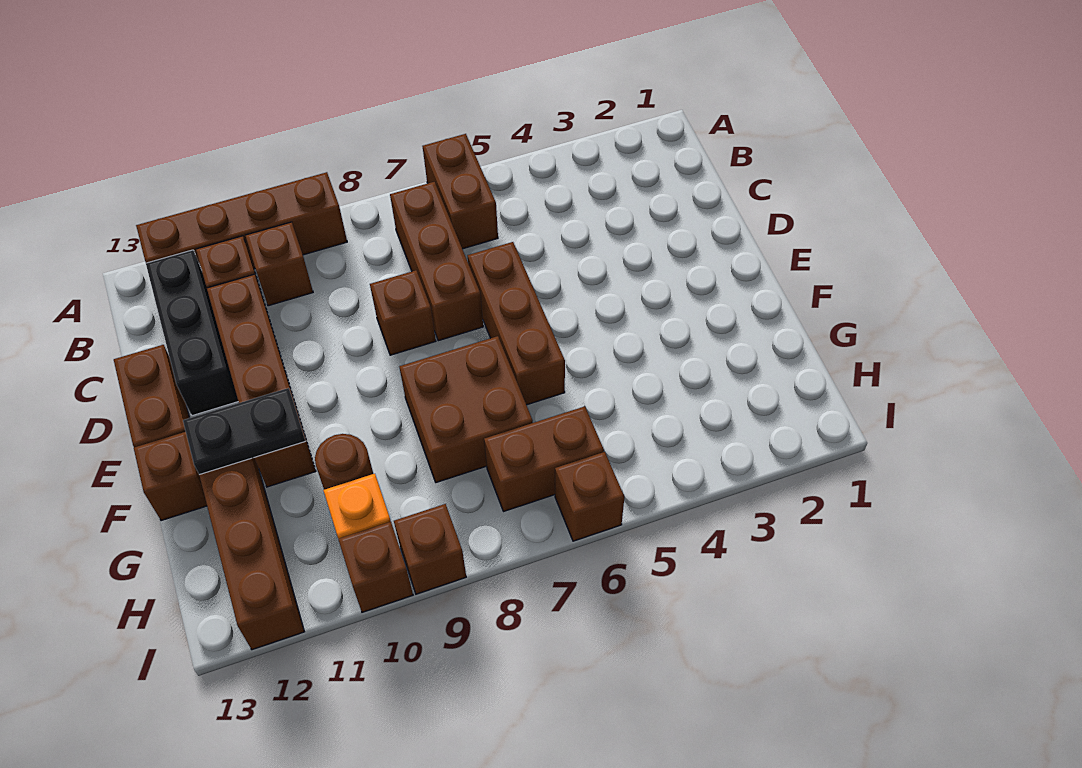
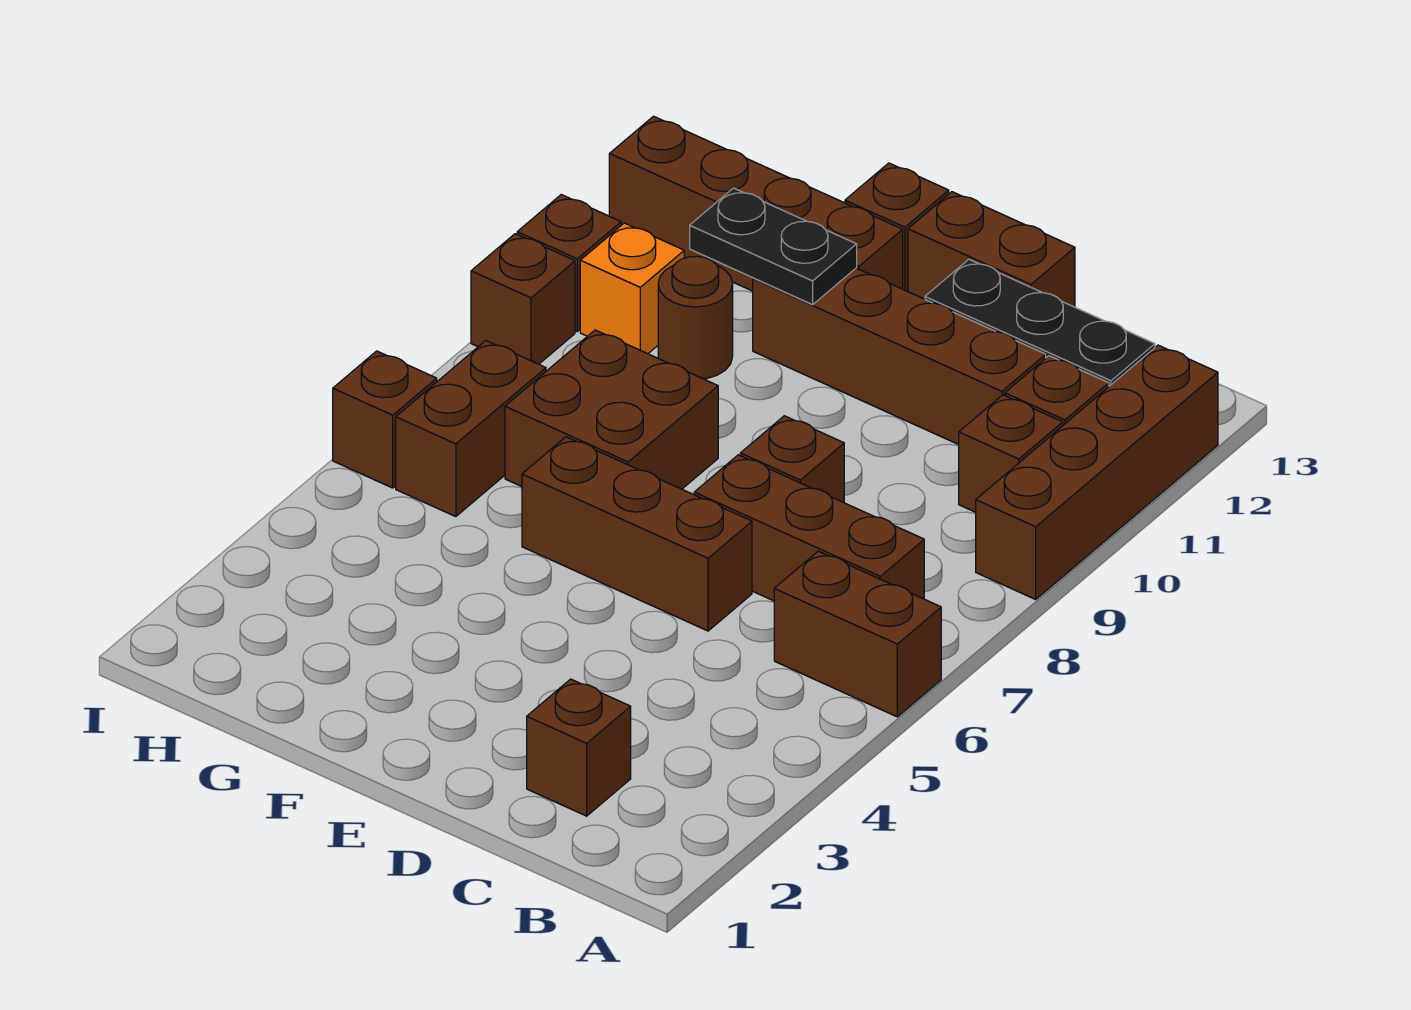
none -> brown 1x1 brick [527,679,631,816]
black 1x2 plate [183,388,305,475] -> black 1x2 plate turned to [690,188,857,305]

